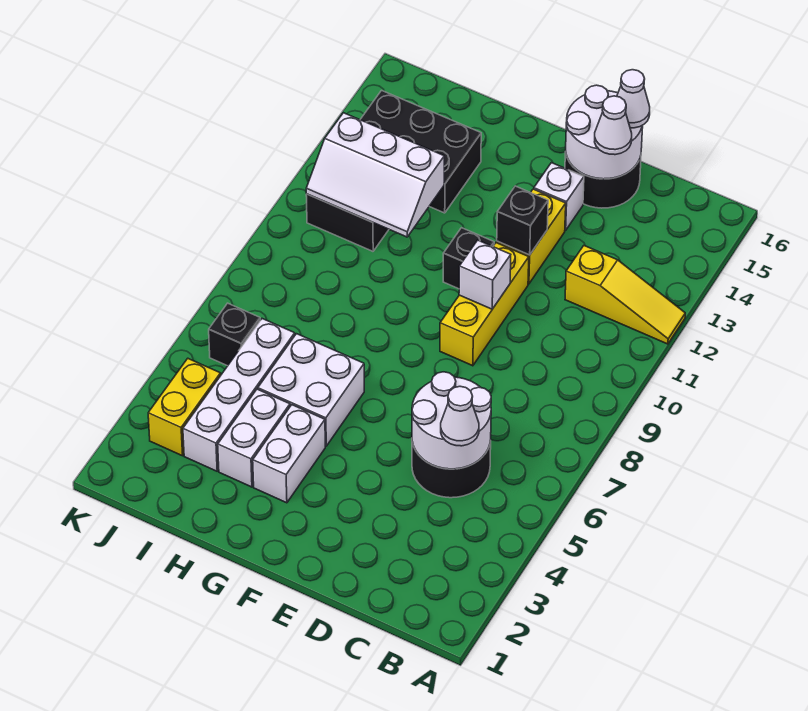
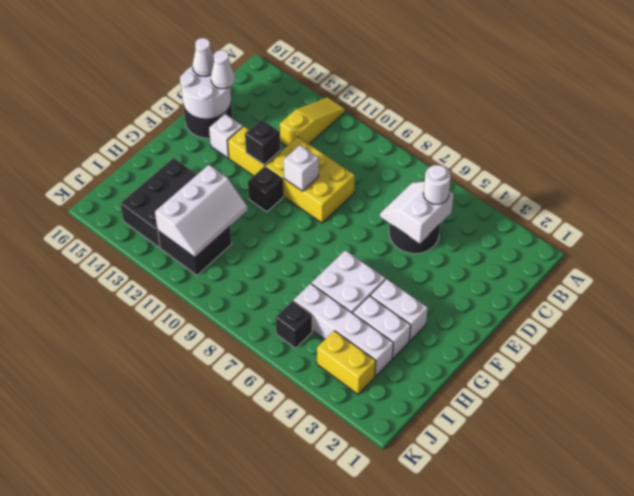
white 2x2 round brick [412,372,491,469] -> white 2x2 slope [380,181,454,244]
white 1x1 cone [441,386,479,446] -> white 1x1 round brick [423,165,451,204]
yellow 1x3 brick [440,243,529,366] -> yellow 2x3 brick [265,137,355,223]

